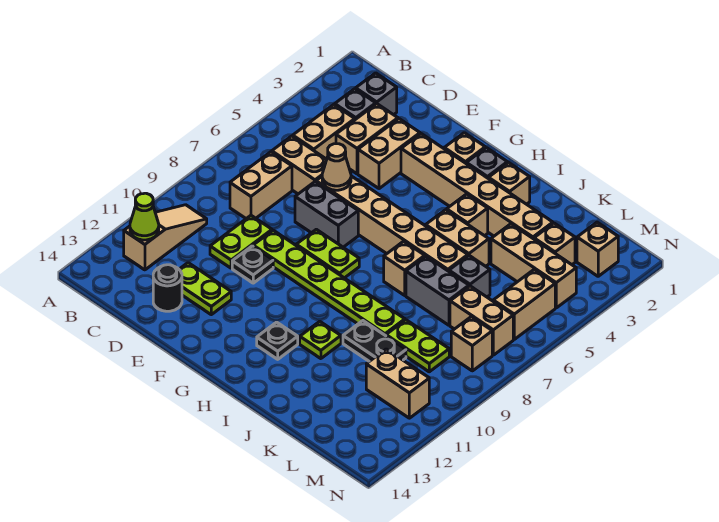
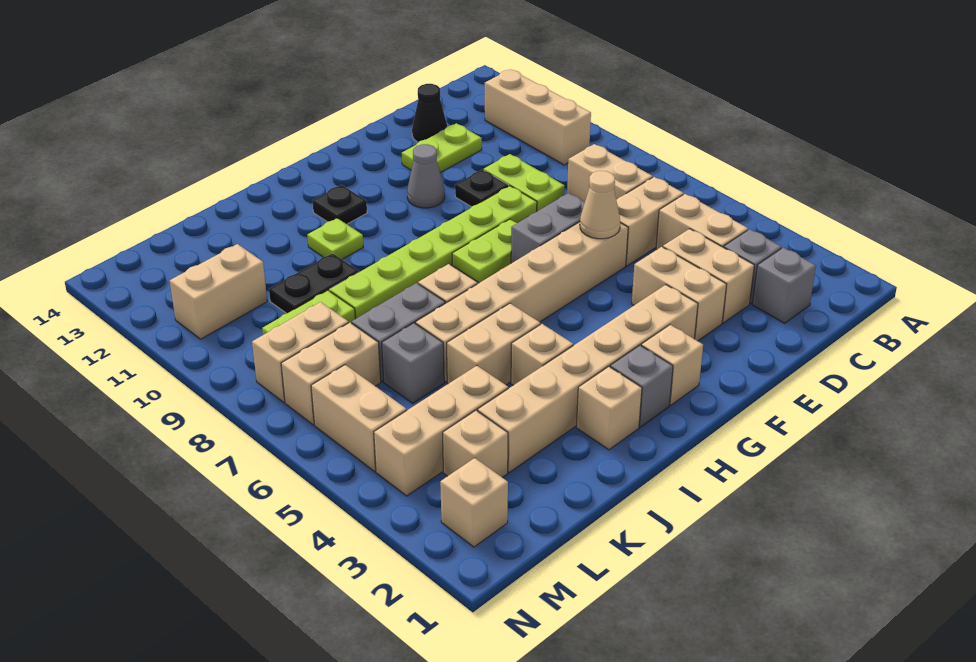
tan 1x3 slope [124,205,207,270] -> tan 1x3 brick [485,69,591,165]
lime 1x1 cone [130,193,159,240] -> none
black 1x1 round brick [153,265,182,311] -> black 1x1 cone [412,84,447,142]
none -> grey 1x1 cone [407,144,445,208]
tan 1x1 brick [451,317,492,371] -> tan 1x2 brick [252,302,349,402]

